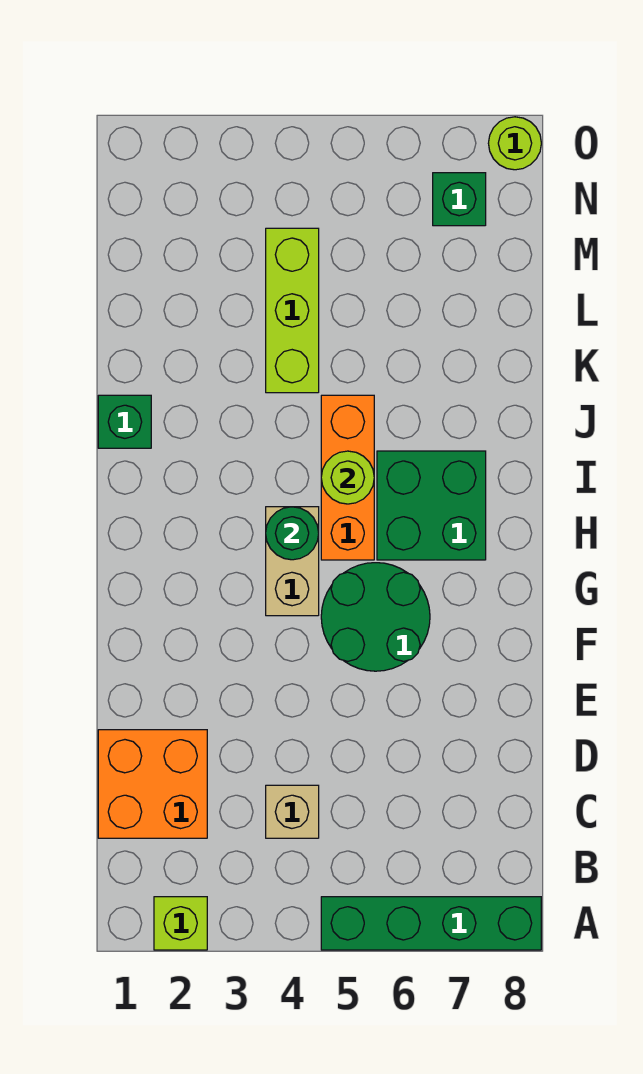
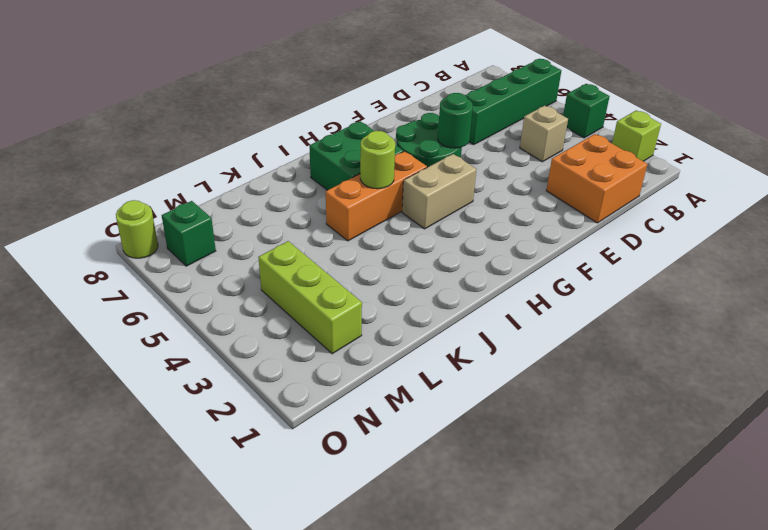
green 1x4 brick [321,897,541,950] -> green 1x4 brick turned to [465,59,561,145]
green 1x1 round brick [266,507,319,560] -> green 1x1 round brick moved to [438,93,473,148]
green 1x1 brick [98,395,151,448] -> green 1x1 brick moved to [563,84,610,138]
lime 1x3 brick [266,228,319,393] -> lime 1x3 brick turned to [258,241,362,354]

